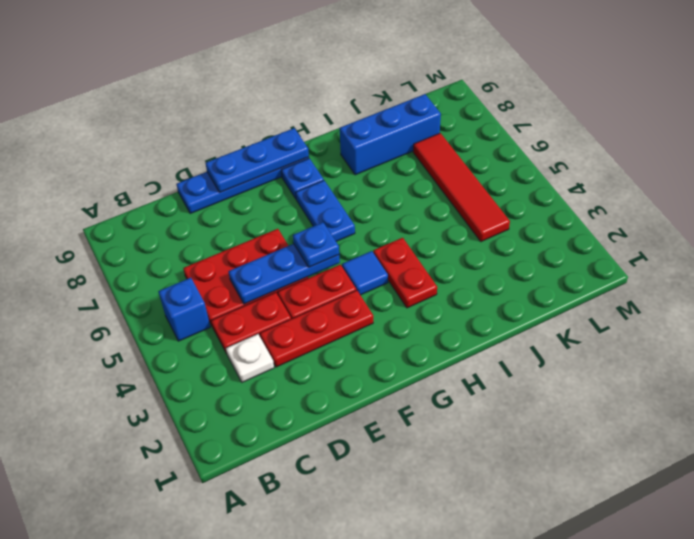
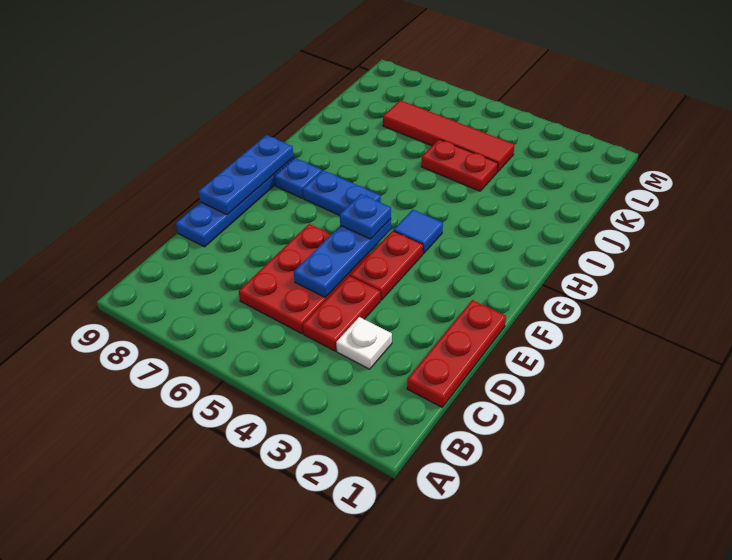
blue 1x1 brick [158,278,210,341] -> none
red 1x3 plate [260,290,373,367] -> red 1x3 plate moved to [407,300,506,407]
red 1x2 plate [373,238,437,308] -> red 1x2 plate moved to [421,139,498,191]
blue 1x3 brick [340,94,441,175] -> none

